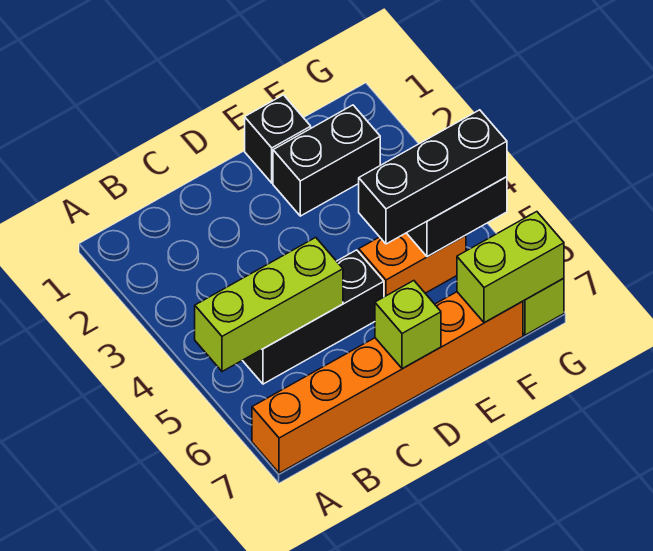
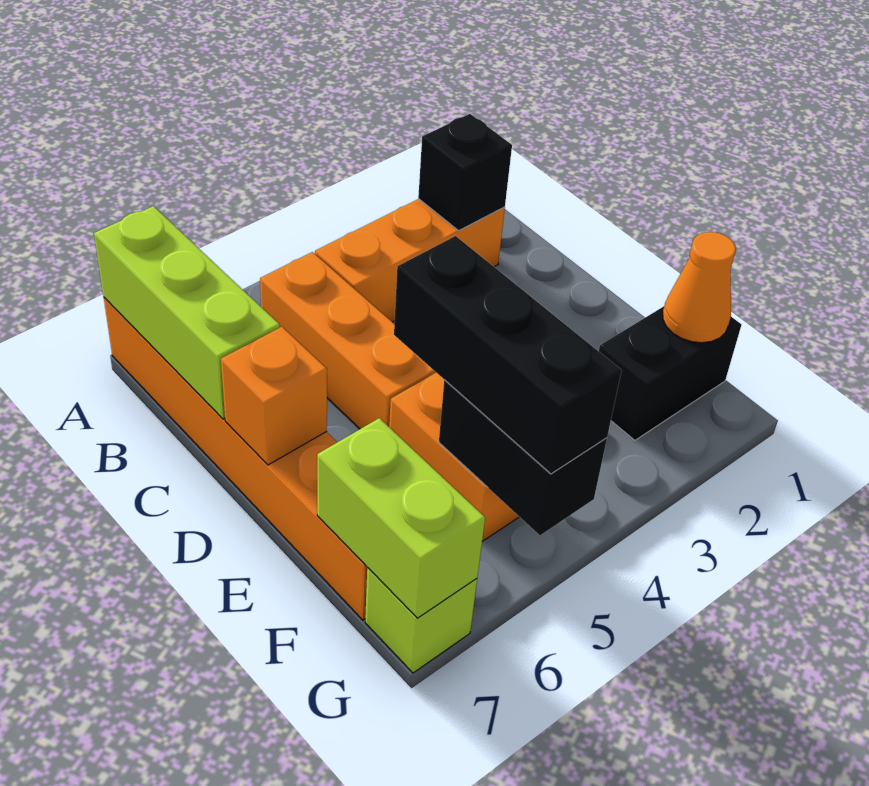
lime 1x3 brick [195,237,343,372] -> lime 1x3 brick moved to [94,206,280,419]
none -> orange 1x3 brick [315,199,505,322]
black 1x3 brick [242,250,384,384] -> orange 1x3 brick [260,252,436,429]
lime 1x1 brick [375,281,441,369] -> orange 1x1 brick [221,327,327,465]
black 1x1 brick [245,95,311,183] -> black 1x1 brick moved to [418,114,512,231]
black 1x2 brick [273,105,380,216] -> black 1x2 brick turned to [599,307,741,440]
none -> orange 1x1 cone [663,232,736,343]

